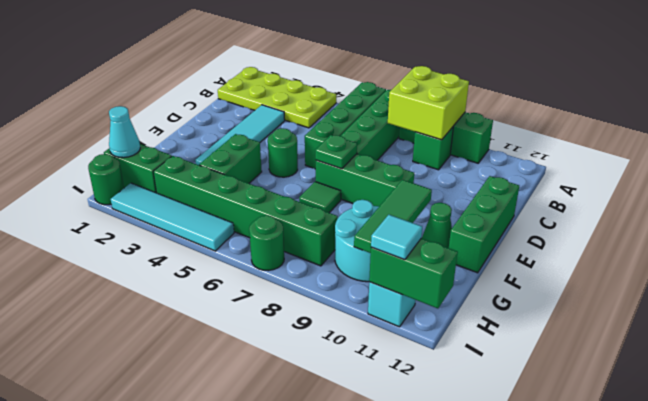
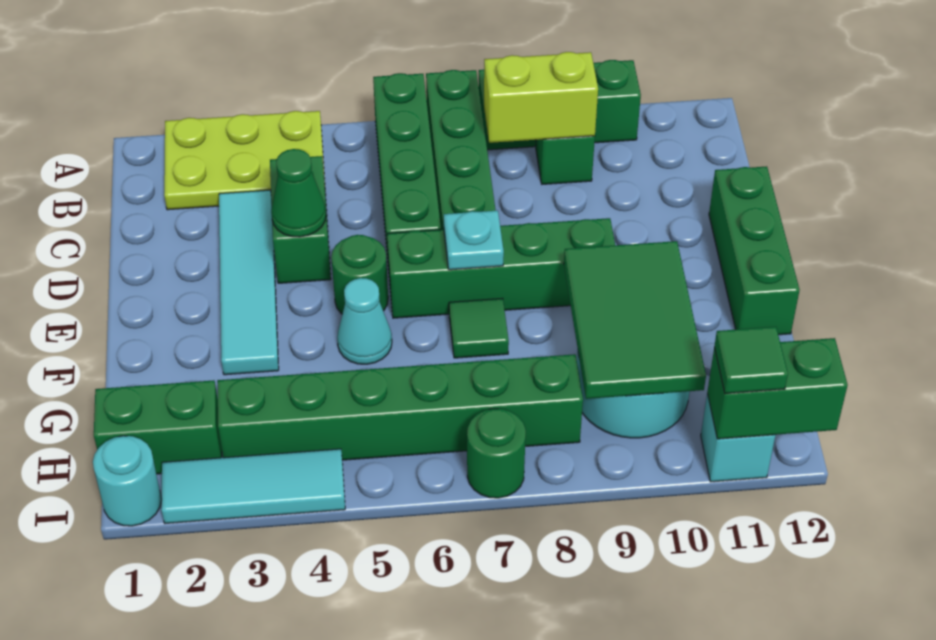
lime 2x4 plate [218,67,336,128] -> lime 2x3 plate [164,111,326,210]
lime 2x2 brick [388,66,469,140] -> lime 1x2 brick [484,52,598,143]
green 1x3 brick [316,154,414,207] -> green 1x4 brick [387,218,615,318]
green 1x1 plate [315,135,357,169] -> cyan 1x1 plate [444,210,504,270]
green 1x2 brick [199,134,262,183] -> green 1x2 brick moved to [270,156,331,283]
green 1x3 tile [354,180,432,253] -> green 2x3 tile [564,241,706,399]
green 1x1 cone [422,203,452,248] -> green 1x1 cone moved to [271,149,326,237]
cyan 1x1 cone [109,106,140,158] -> cyan 1x1 cone moved to [337,278,392,364]
green 1x1 round brick [88,154,124,205] -> cyan 1x1 round brick [93,436,162,526]
cyan 1x4 tile [111,183,234,251] -> cyan 1x3 tile [161,449,345,523]
cyan 1x1 tile [371,215,422,260] -> green 1x1 tile [714,327,788,394]

